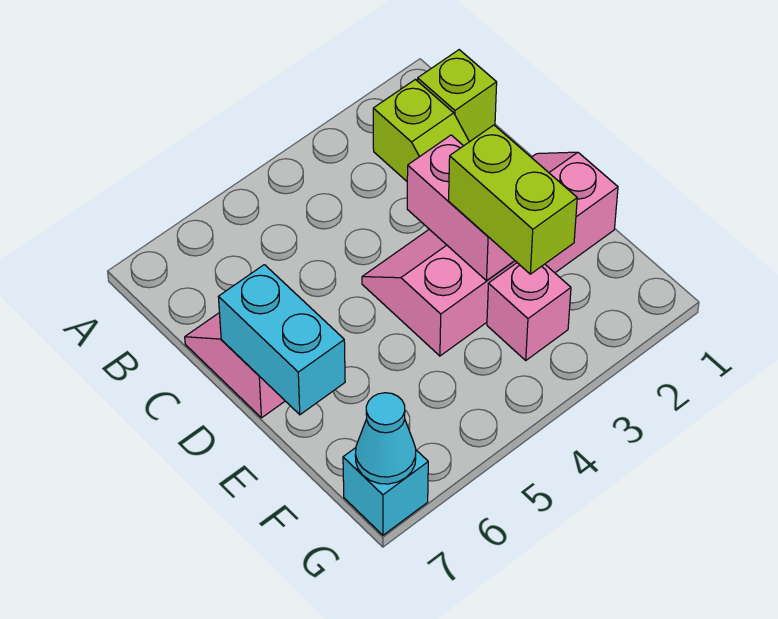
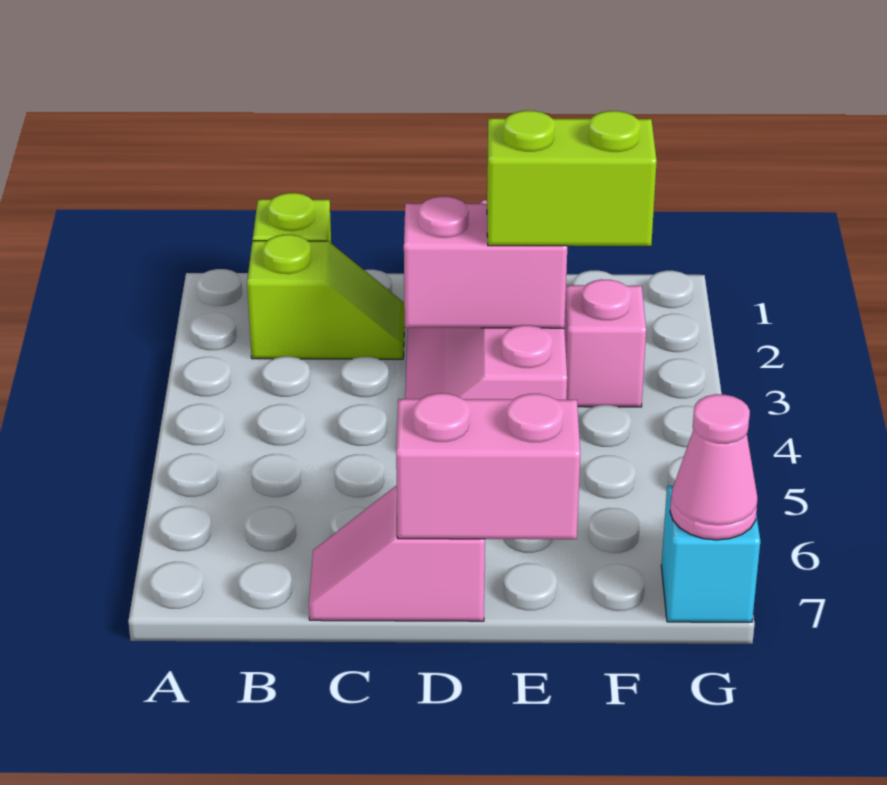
cyan 1x2 brick [219,265,345,415] -> pink 1x2 brick [396,393,580,539]
cyan 1x1 cone [355,393,416,484] -> pink 1x1 cone [670,394,758,540]

